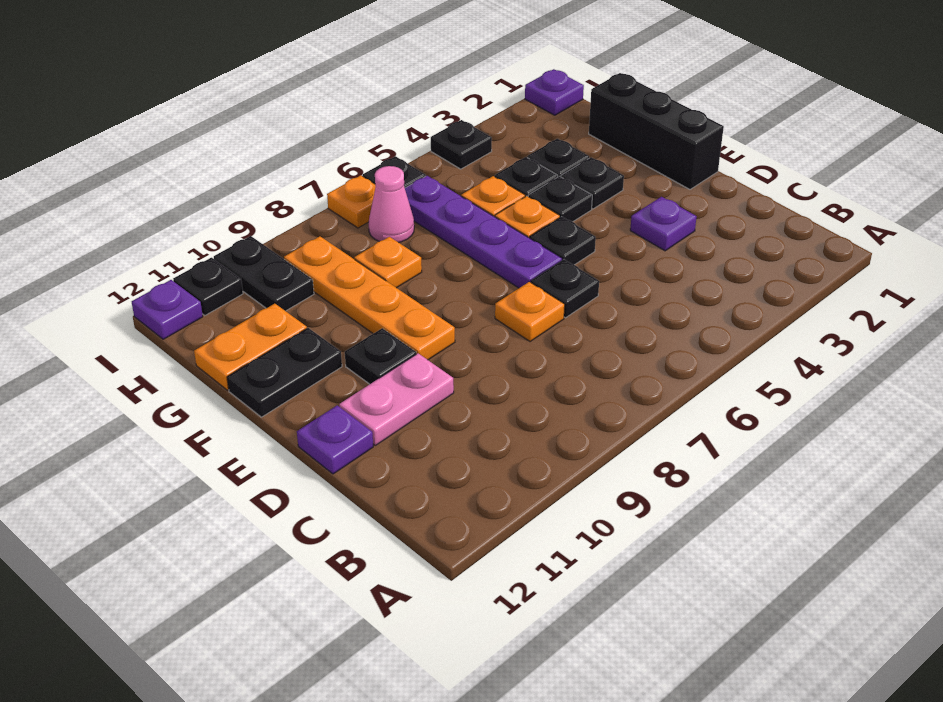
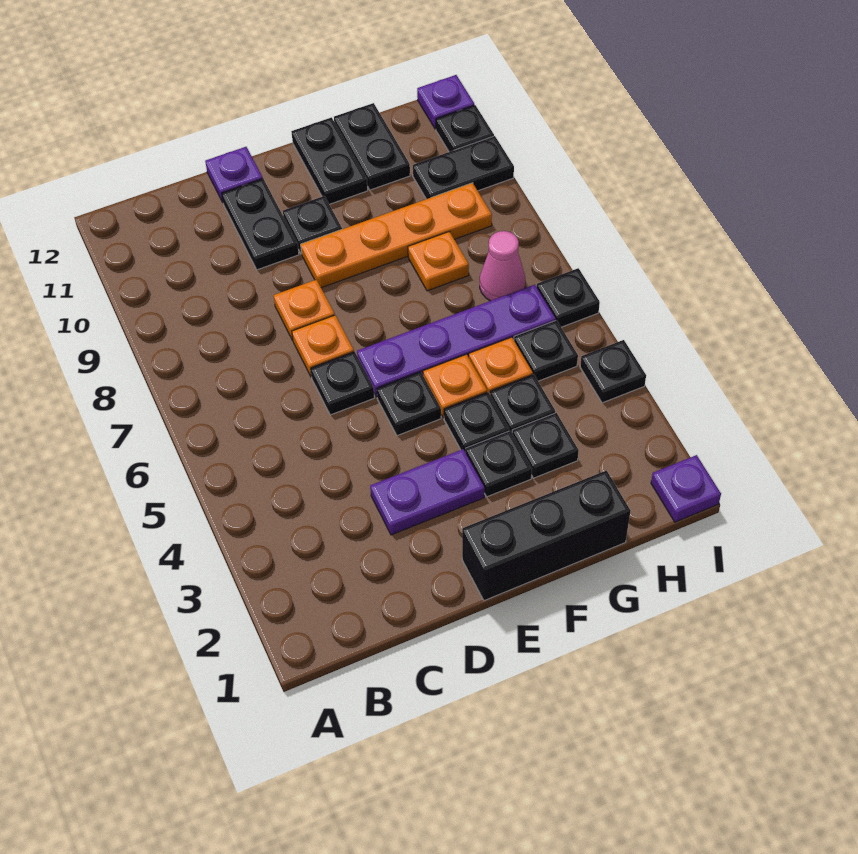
purple 1x1 plate [630,197,697,251] -> purple 1x2 plate [370,449,484,535]
pink 1x2 plate [339,353,454,445] -> black 1x2 plate [222,179,299,270]
orange 1x2 plate [194,304,307,390] -> black 1x2 plate [334,103,410,190]
none -> black 1x1 plate [514,320,578,381]
orange 1x1 plate [327,175,376,228] -> orange 1x1 plate moved to [274,280,335,340]

